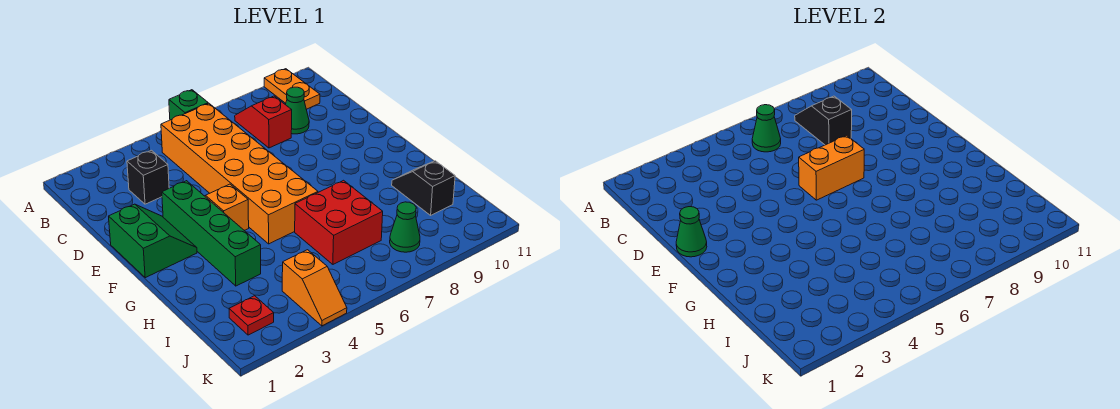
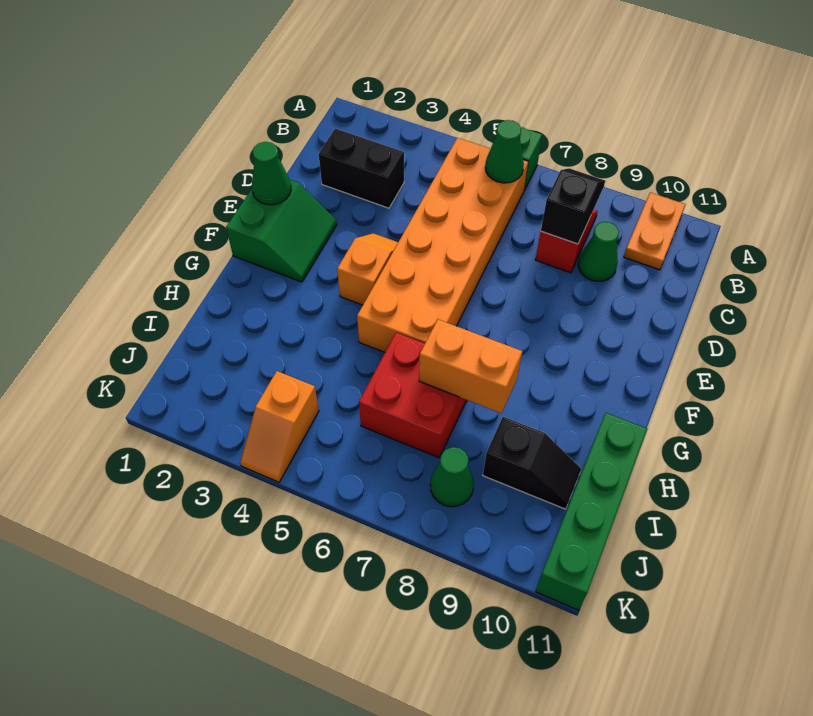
black 1x1 brick [127,150,169,204] -> black 1x2 brick [319,128,404,208]
green 1x4 brick [162,181,261,286] -> green 1x4 brick moved to [536,413,647,610]
orange 1x2 brick [799,135,864,200] -> orange 1x2 brick moved to [419,319,522,413]
black 1x2 slope [392,161,455,215] -> black 1x2 slope turned to [483,417,581,509]
red 1x1 plate [229,296,274,335] -> none

